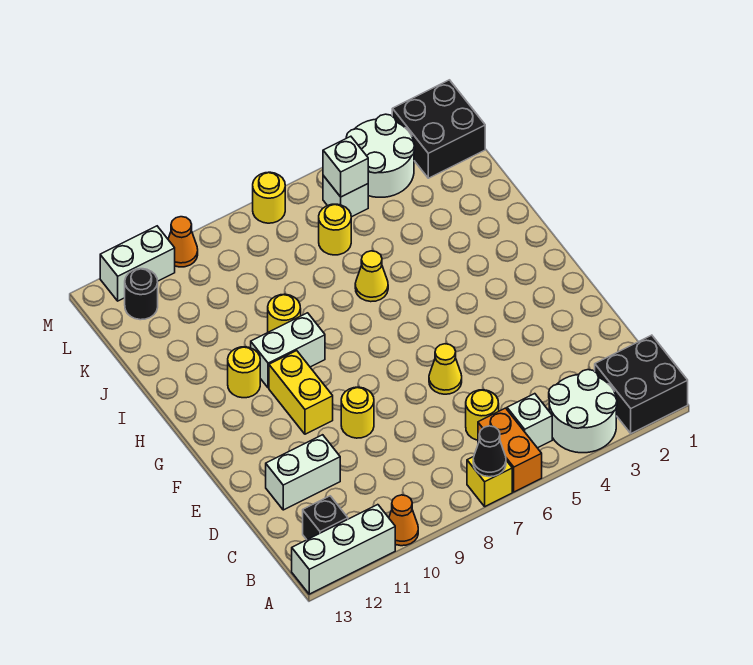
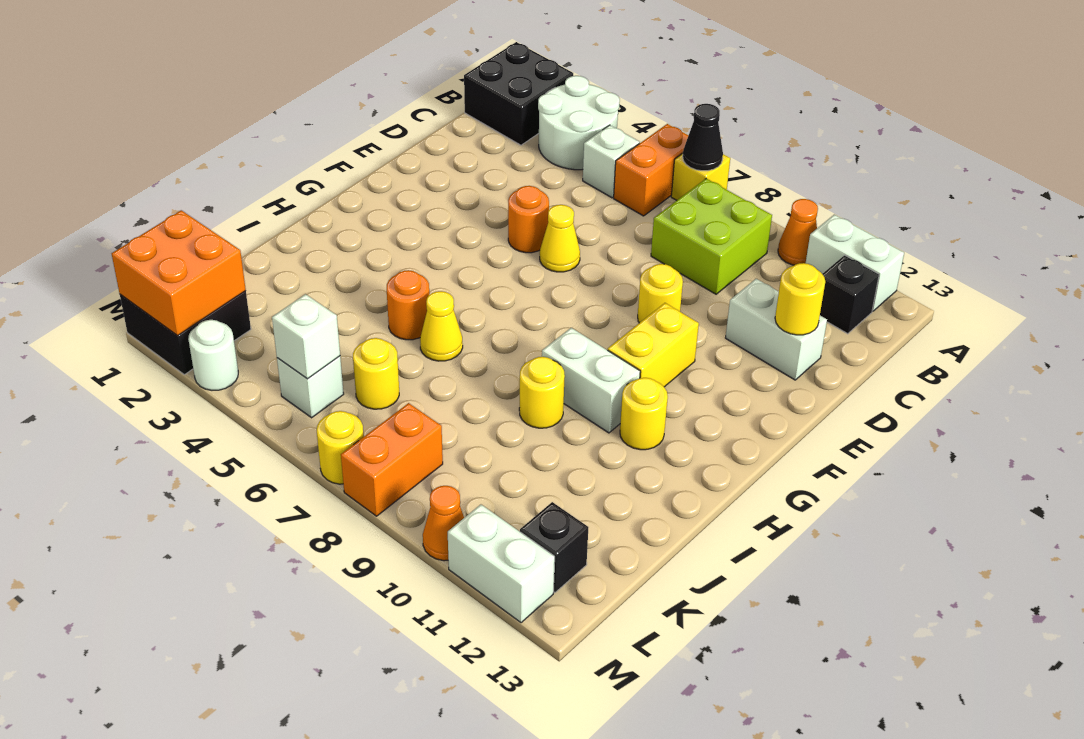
white 1x3 brick [292,505,395,594] -> white 1x2 brick [806,215,904,311]
none -> lime 2x2 brick [651,179,772,294]
yellow 1x1 round brick [466,390,499,440] -> yellow 1x1 round brick moved to [775,263,825,335]
none -> orange 1x1 round brick [508,186,549,253]
none -> orange 1x1 round brick [387,270,429,340]
none -> orange 2x2 brick [112,210,246,336]
white 2x2 round brick [346,114,415,197] -> white 1x1 round brick [188,320,238,390]
none -> orange 1x2 brick [341,403,443,516]
black 1x1 round brick [125,269,158,320] -> black 1x1 brick [520,502,588,592]

